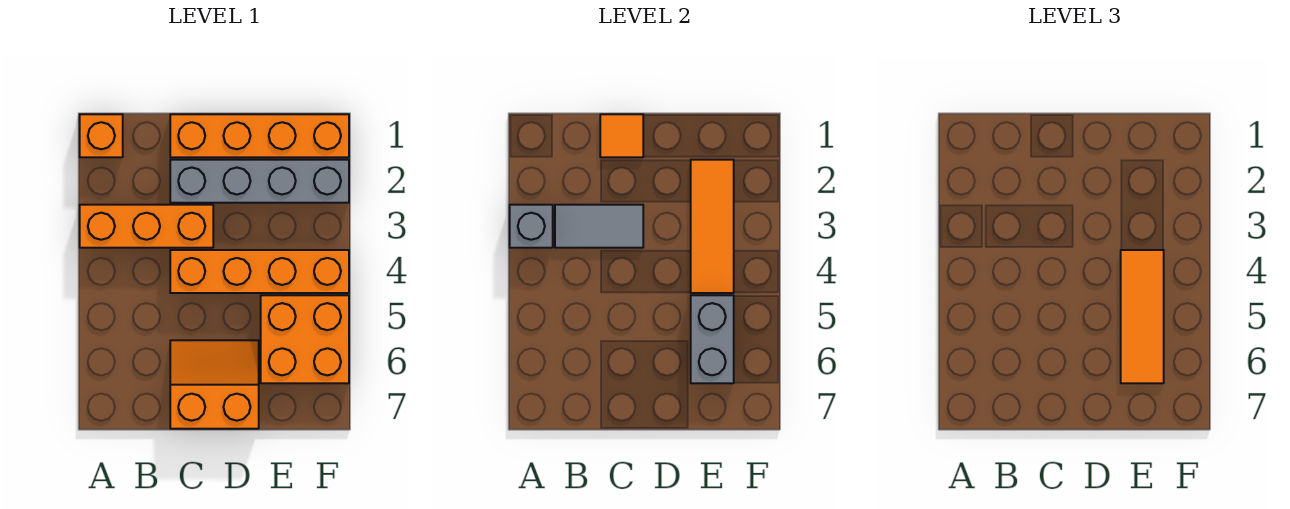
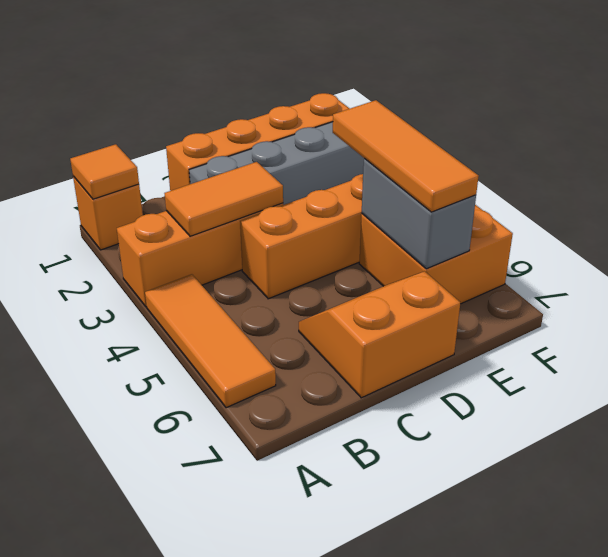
grey 1x1 brick [510,205,553,248] -> none
grey 1x2 tile [555,205,643,248] -> orange 1x2 tile [164,162,283,236]
orange 1x1 tile [600,114,643,157] -> orange 1x1 tile moved to [70,144,139,199]
orange 1x3 tile [691,160,734,293] -> orange 1x3 tile moved to [145,274,276,408]

